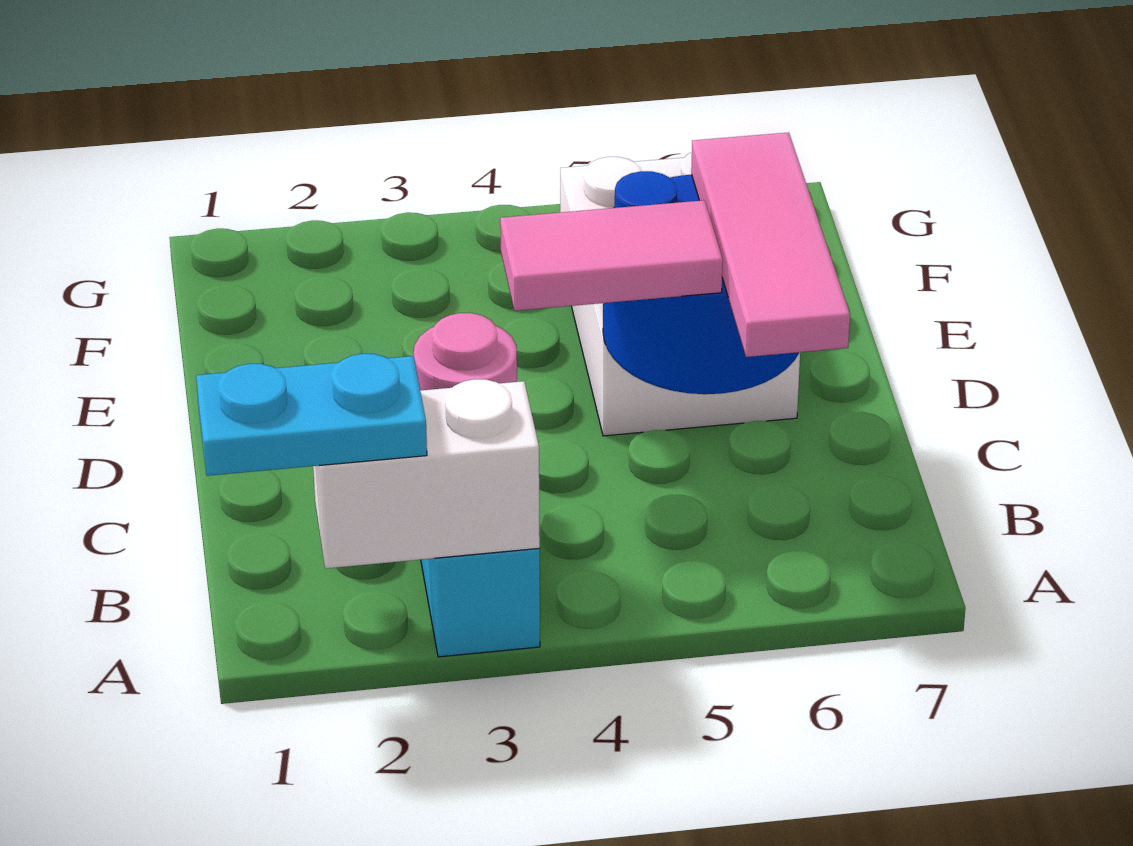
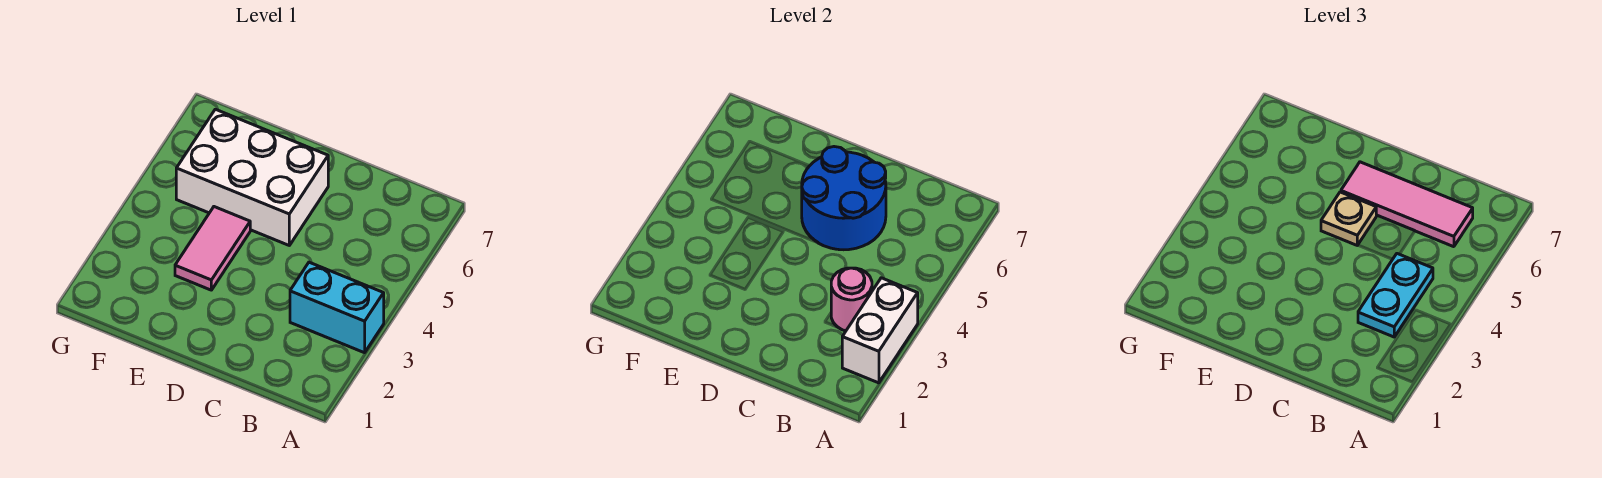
cyan 1x2 plate [196,354,427,476] -> cyan 1x2 plate moved to [1358,254,1433,337]
pink 1x2 tile [500,200,723,311] -> pink 1x2 tile moved to [175,207,250,290]
none -> tan 1x1 plate [1321,192,1376,245]

